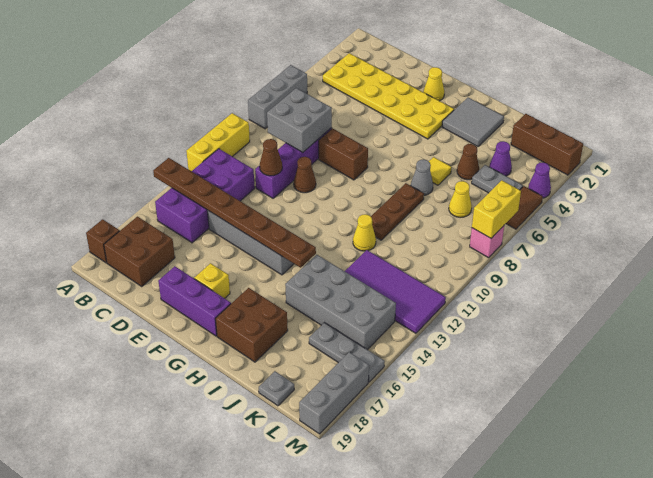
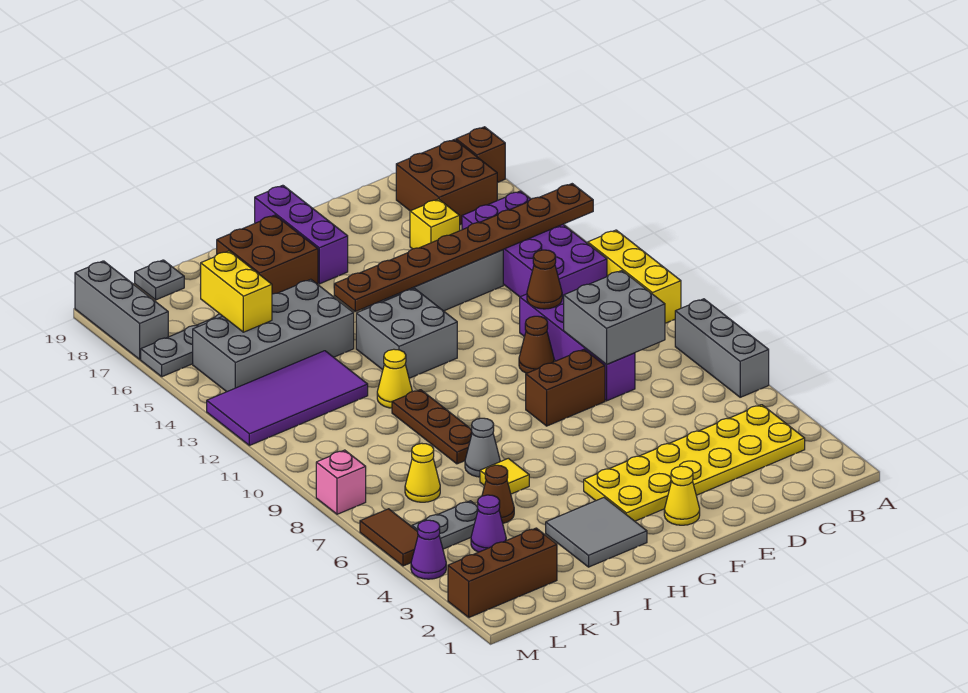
purple 1x3 brick [158,266,231,336] -> purple 1x3 brick turned to [255,185,348,284]
yellow 1x1 brick [194,263,230,298] -> yellow 1x1 brick moved to [410,199,460,249]
none -> grey 2x2 brick [356,289,457,378]
yellow 1x2 brick [472,180,521,238] -> yellow 1x2 brick moved to [200,251,272,332]

